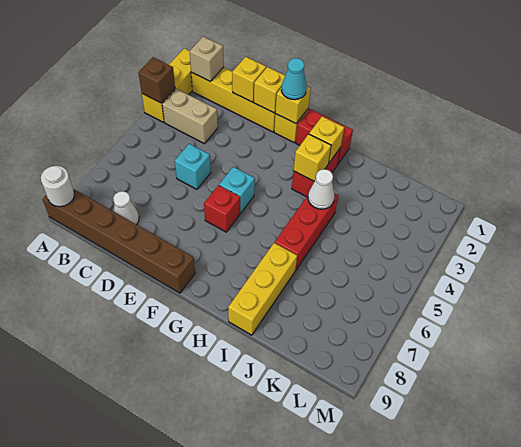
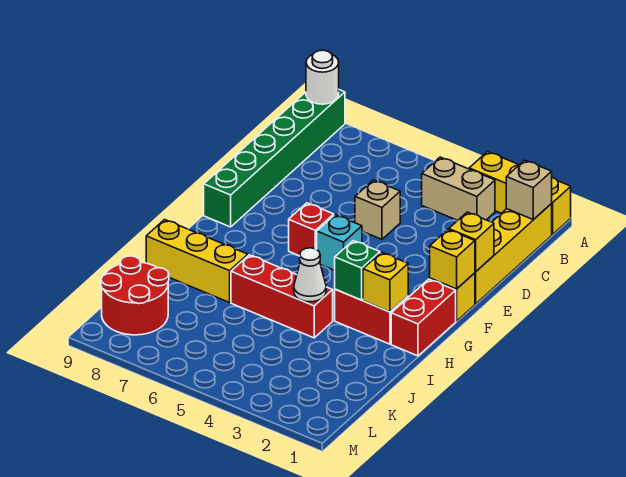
brown 1x1 brick [139,57,175,103] -> none
brown 1x6 brick [43,189,195,293] -> green 1x6 brick [204,90,345,227]
tan 1x2 brick [162,89,218,144] -> tan 1x2 brick turned to [422,157,495,220]
white 1x1 cone [113,191,139,225] -> none
yellow 1x1 brick [232,57,266,102] -> none
cyan 1x1 brick [175,144,211,189] -> tan 1x1 brick [355,180,400,239]
cyan 1x1 cone [281,58,307,100] -> none
yellow 1x1 brick [294,134,331,181] -> green 1x1 brick [335,241,380,300]
none -> red 2x2 round brick [101,256,169,335]

